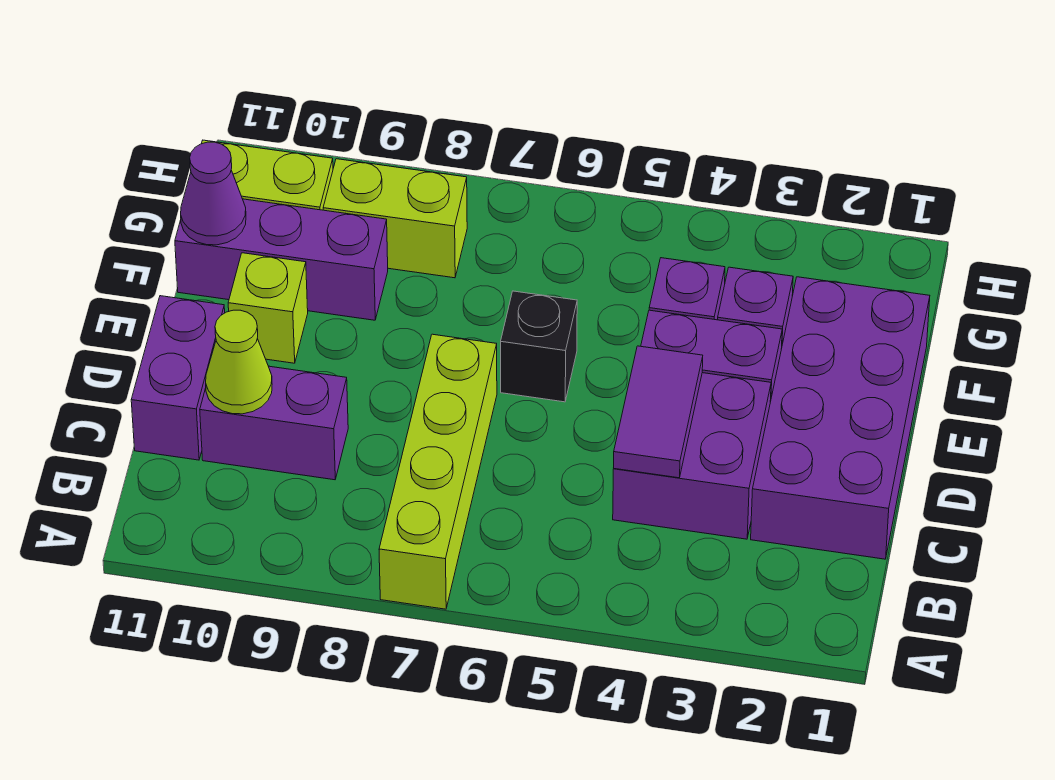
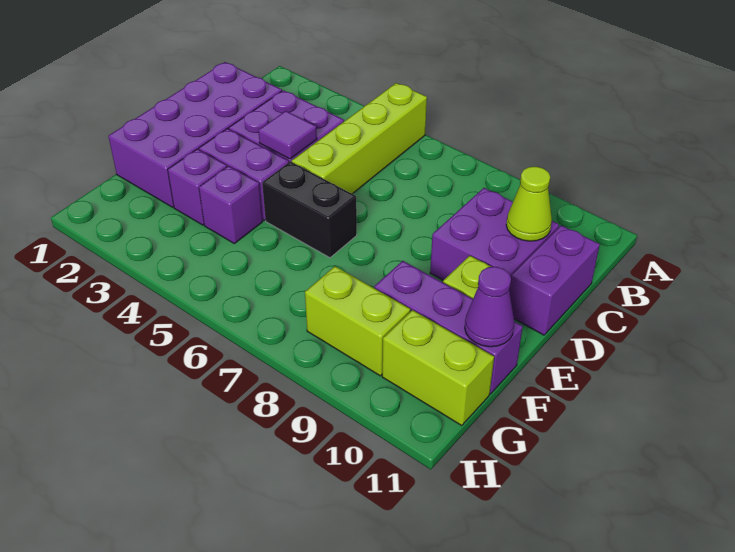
lime 1x4 brick [379,334,497,609] -> lime 1x4 brick moved to [292,83,427,194]
purple 1x2 tile [614,346,703,478] -> purple 1x1 tile [258,111,317,159]
purple 1x2 brick [200,366,348,480] -> purple 2x2 brick [430,188,559,280]
black 1x1 brick [501,291,577,402] -> black 1x2 brick [262,162,357,258]

